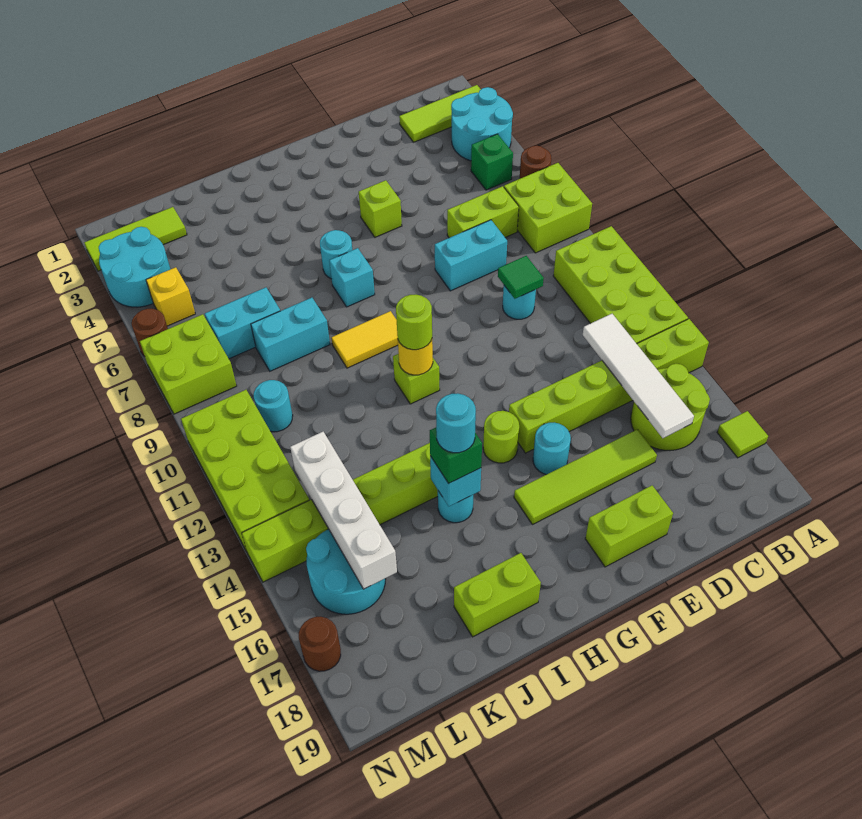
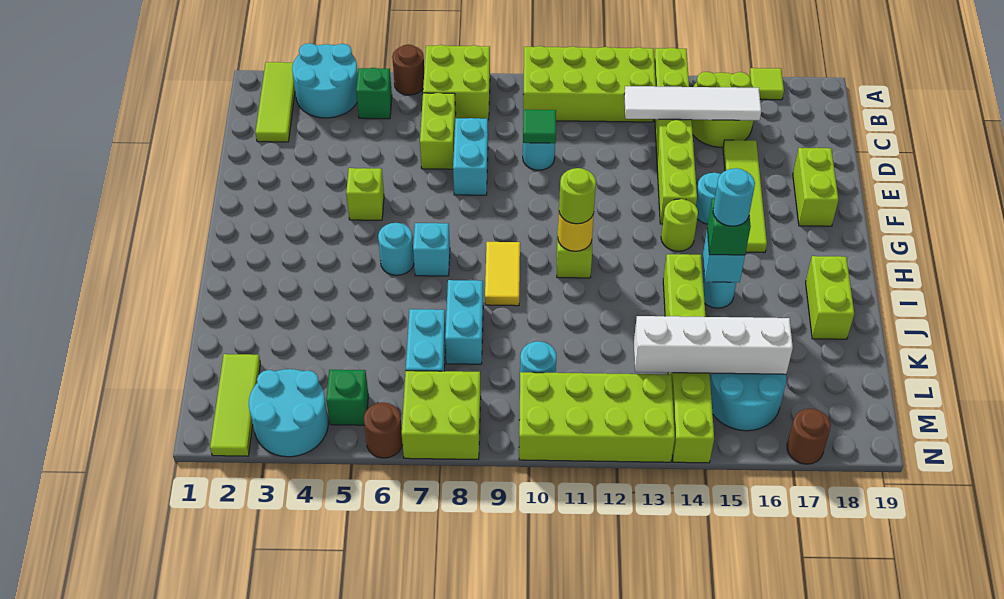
yellow 1x1 brick [146,267,195,326] -> green 1x1 brick [326,370,368,425]

